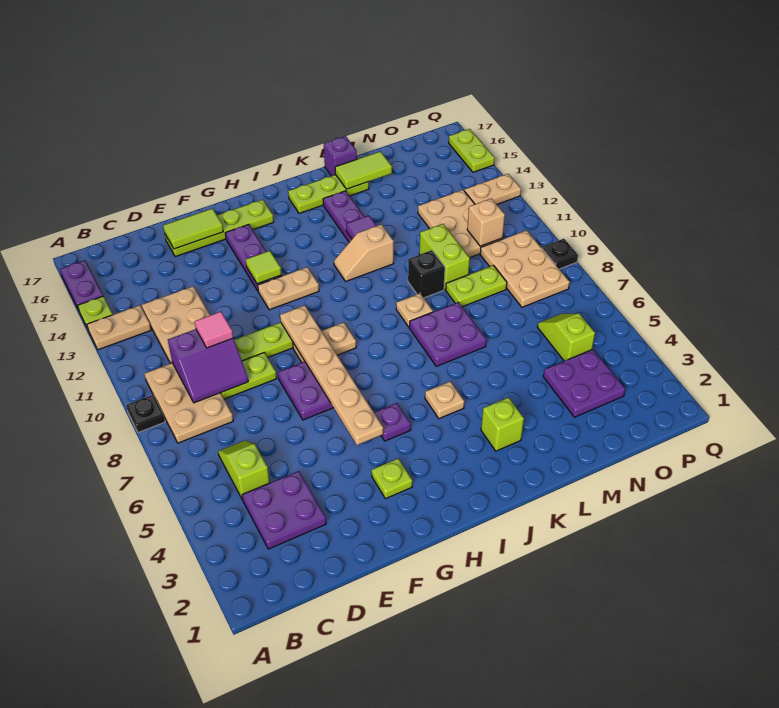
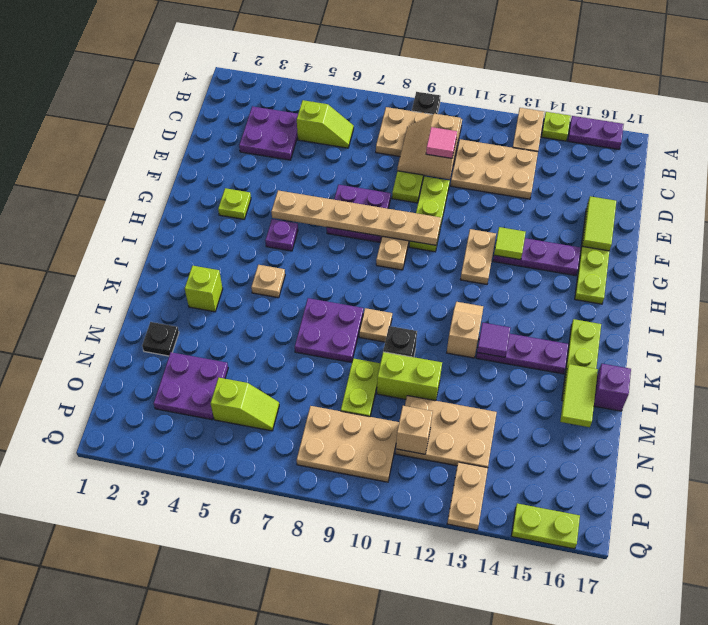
purple 2x2 slope [168,329,248,403] -> tan 2x2 slope [397,114,461,179]
black 1x1 plate [542,239,578,269] -> black 1x1 plate moved to [142,322,179,356]

